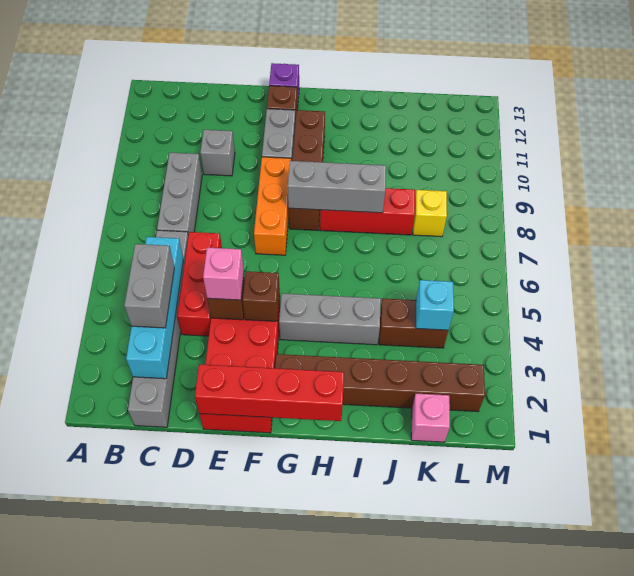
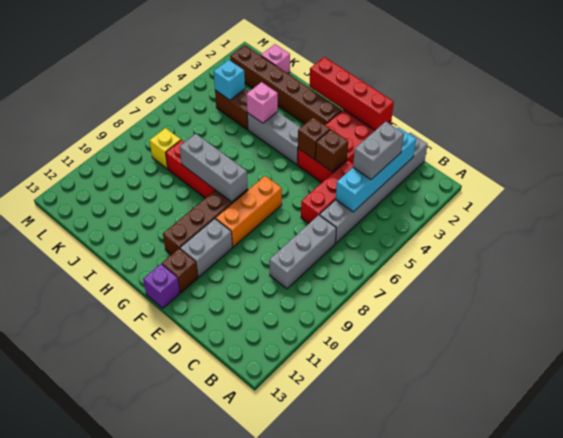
grey 1x1 brick [200,130,235,176] -> none
pink 1x1 brick [203,248,244,300] -> pink 1x1 brick moved to [246,82,278,123]

